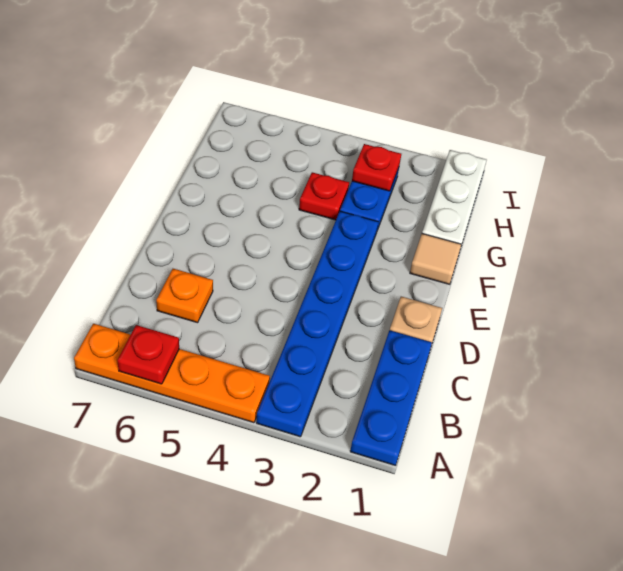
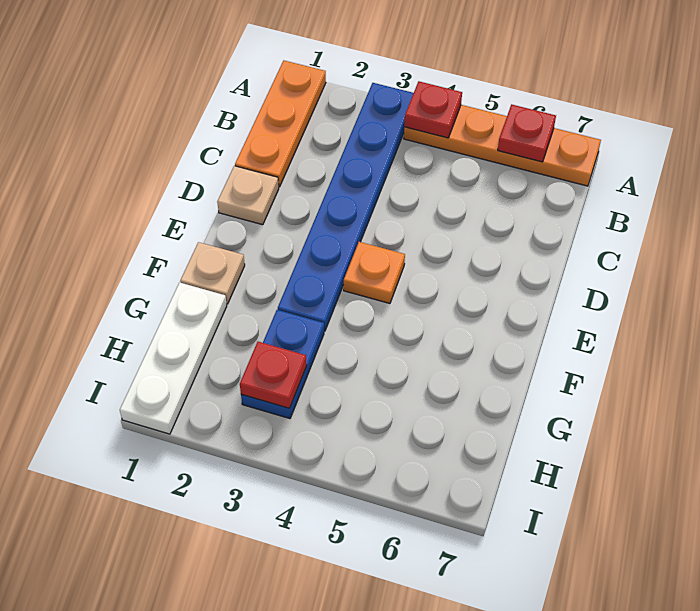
blue 1x3 plate [350,330,432,466] -> orange 1x3 plate [235,61,326,187]
orange 1x1 plate [156,269,213,323] -> orange 1x1 plate moved to [344,242,405,303]
tan 1x1 tile [410,234,461,284] -> tan 1x1 plate [180,242,245,304]
red 1x1 plate [299,172,349,220] -> red 1x1 plate moved to [404,81,462,138]

